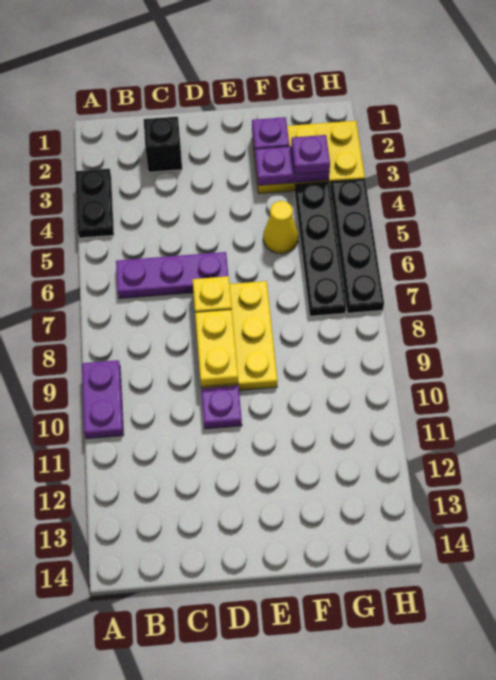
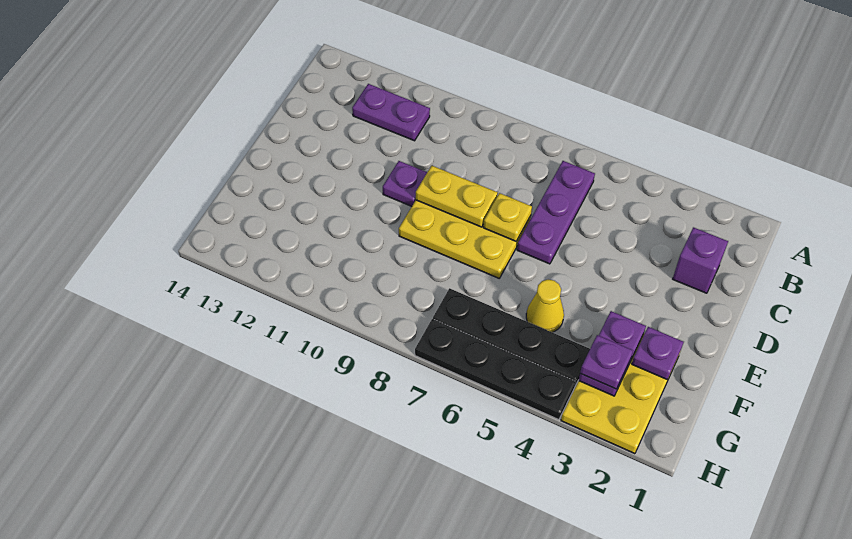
black 1x2 plate [75,169,114,238] -> none
purple 1x2 plate [82,360,124,439] -> purple 1x2 plate moved to [352,84,430,141]
black 1x1 brick [144,117,182,172] -> purple 1x1 brick [673,227,728,293]

